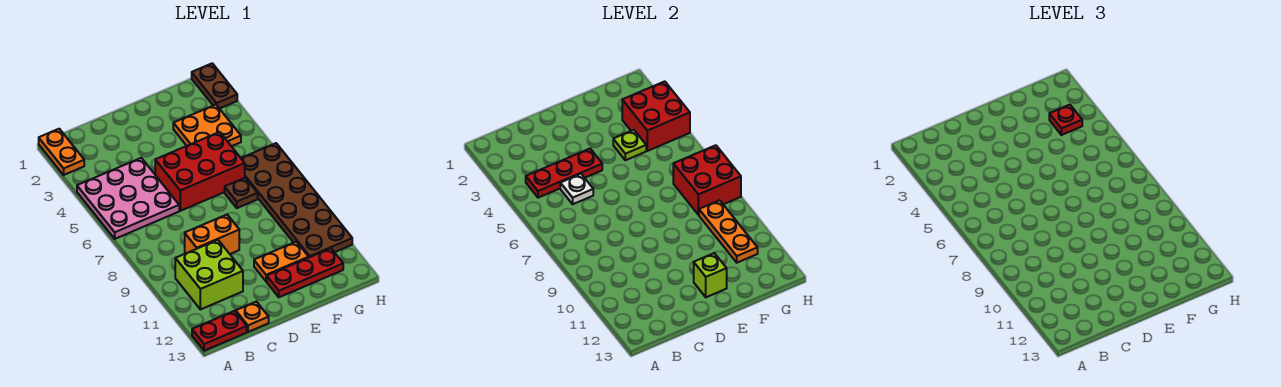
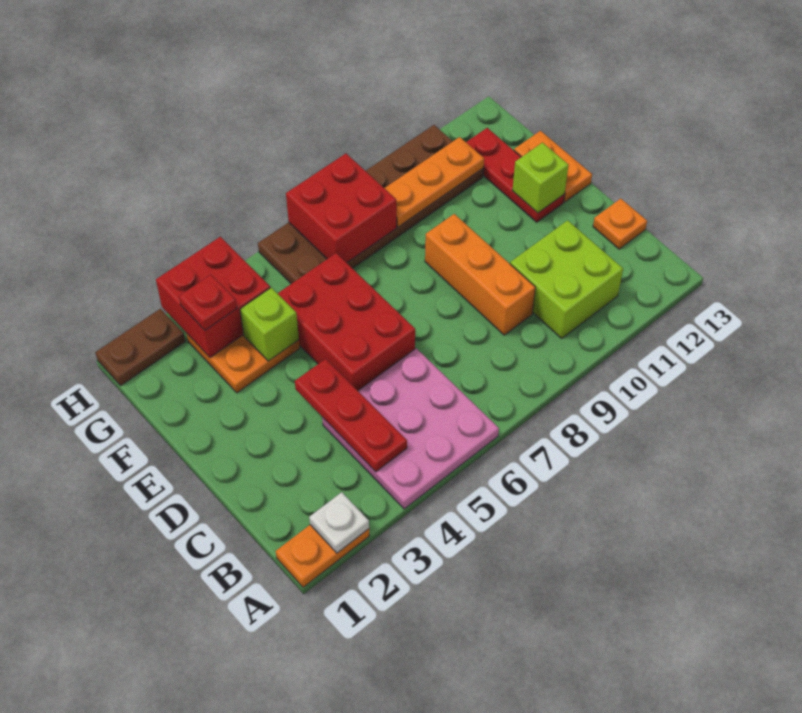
red 1x2 plate [192,311,247,351] -> none
white 1x1 plate [560,174,593,204] -> white 1x1 plate moved to [309,492,369,553]
orange 1x2 brick [185,215,239,254] -> orange 1x3 brick [425,214,536,335]
orange 1x2 plate [254,242,309,281] -> orange 1x2 plate moved to [514,131,592,202]
lime 1x1 plate [613,130,646,160] -> lime 1x1 brick [240,288,299,361]
brown 1x1 plate [225,178,258,208] -> none

